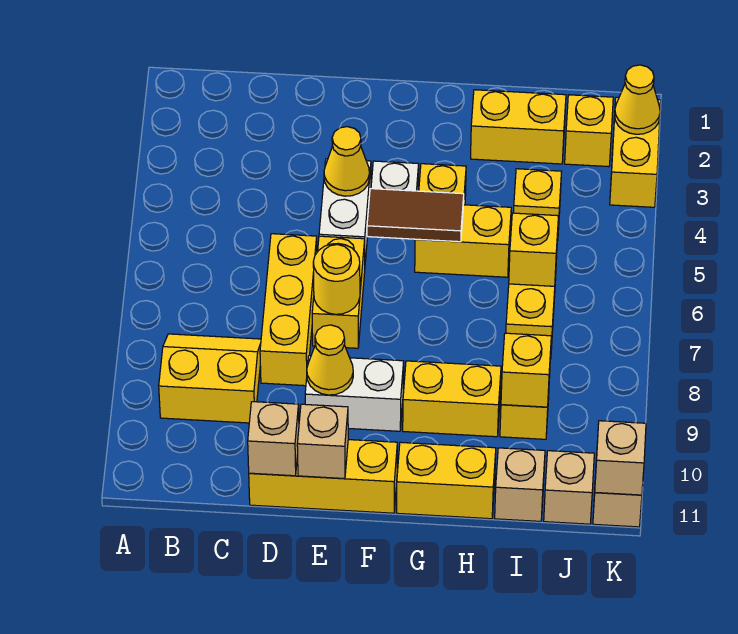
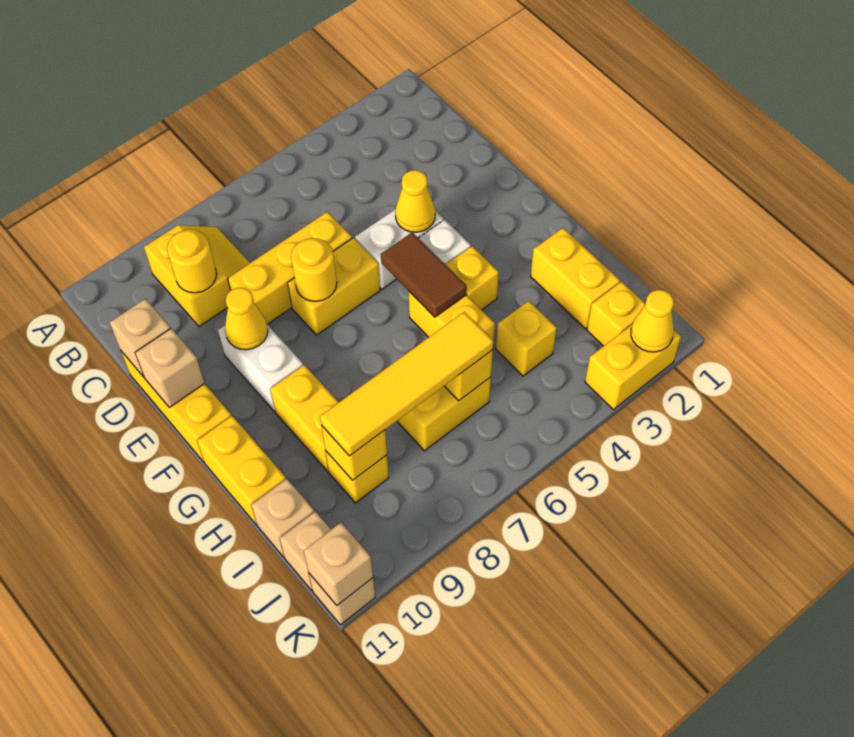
none -> yellow 1x1 round brick [167,230,217,293]
none -> yellow 1x4 tile [320,312,493,456]

